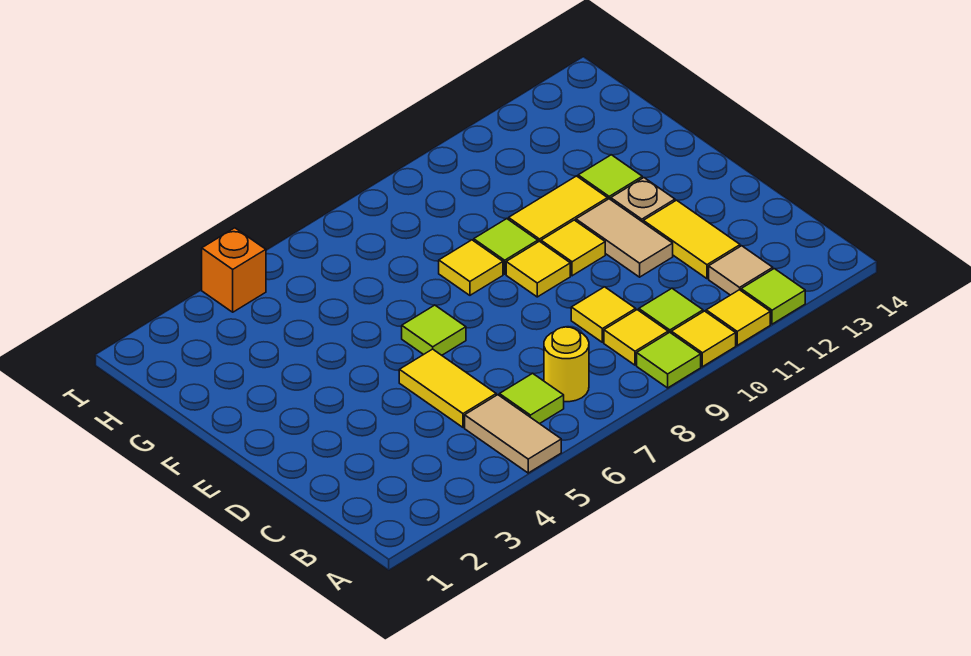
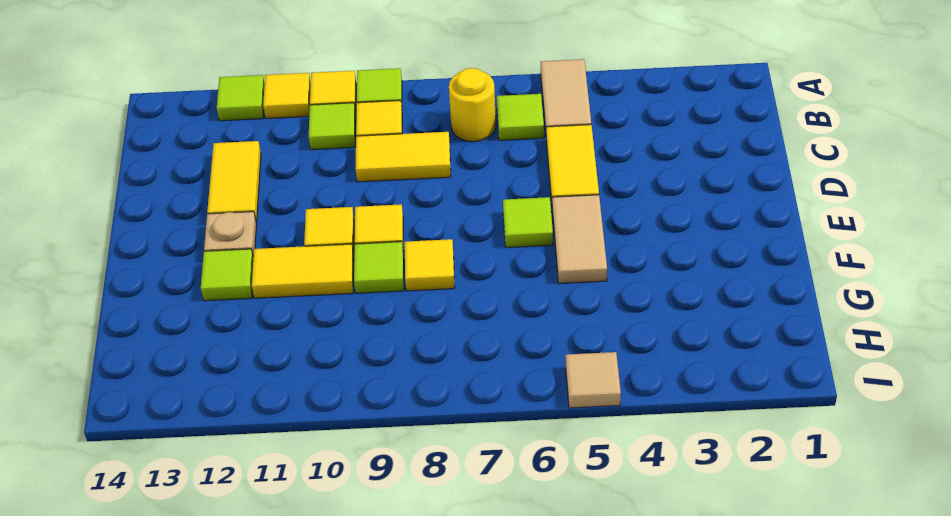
tan 1x1 tile [709,246,773,295] -> tan 1x1 tile moved to [566,352,621,408]
yellow 1x1 tile [571,287,636,342] -> yellow 1x2 tile [356,132,451,182]
tan 1x2 tile [576,199,673,277] -> tan 1x2 tile moved to [552,195,607,283]
orange 1x1 brick [202,228,266,312] -> none

